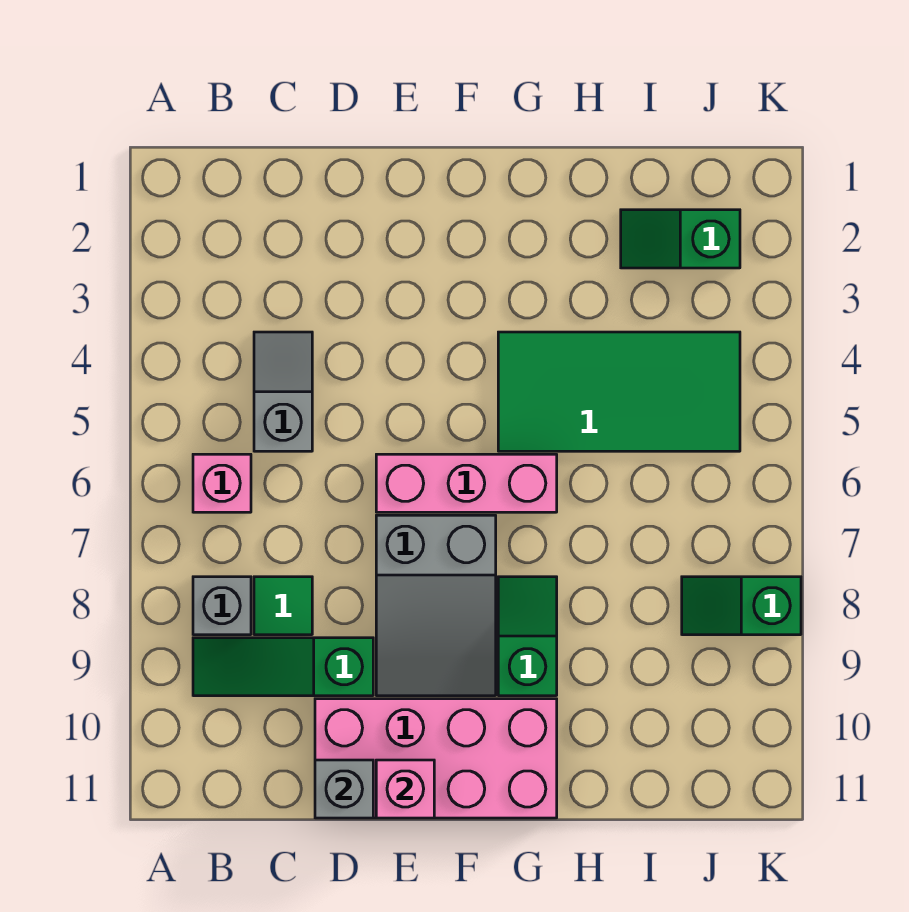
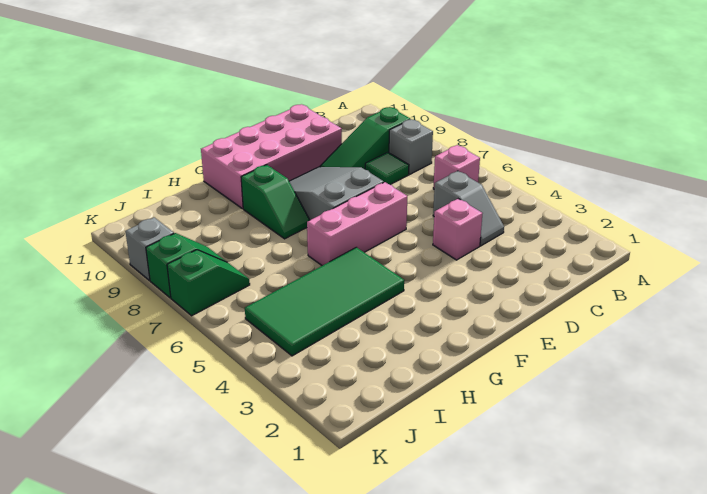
green 1x3 slope [193,638,373,696] -> green 1x3 slope turned to [320,107,411,169]
grey 1x1 brick [315,760,373,818] -> grey 1x1 brick moved to [125,217,174,280]
pink 1x1 brick [376,760,434,818] -> pink 1x1 brick moved to [433,199,483,260]
green 1x2 slope [621,210,740,268] -> green 1x2 slope moved to [167,250,250,316]

